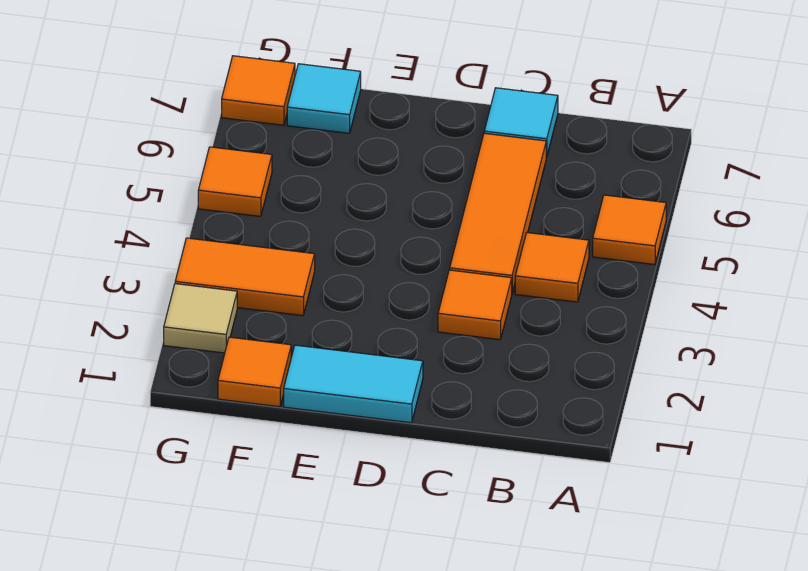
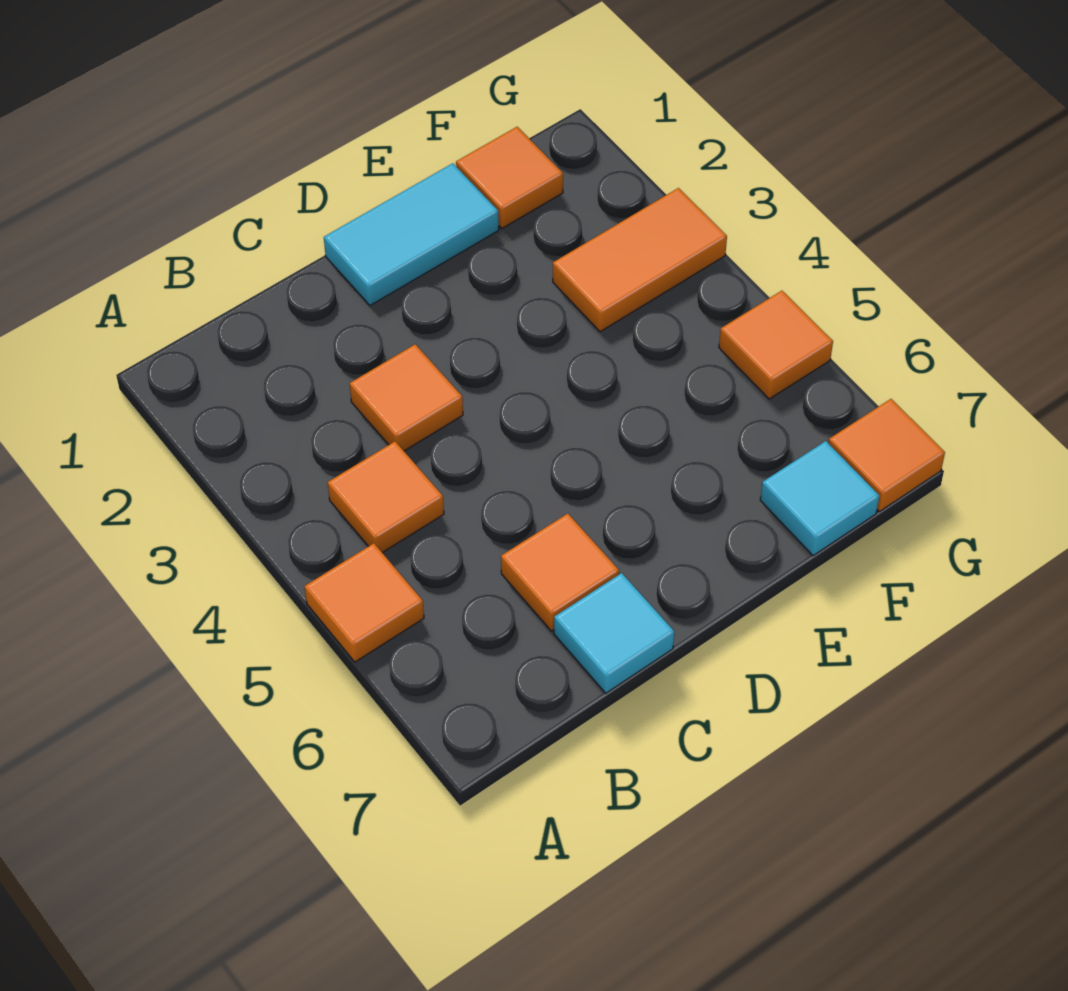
orange 1x3 tile [450,133,546,293] -> orange 1x1 tile [501,514,619,631]
tan 1x1 tile [164,284,237,353] -> none

